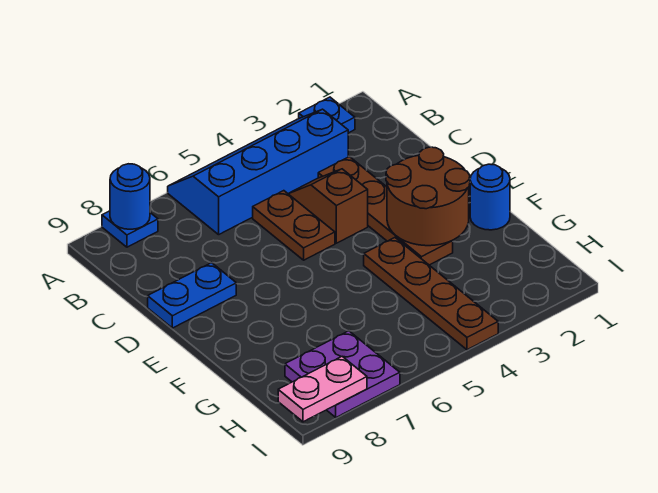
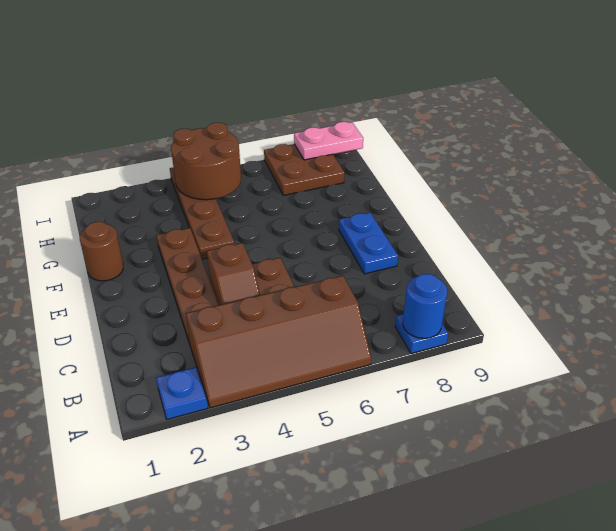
blue 2x4 slope [168,109,348,235] -> brown 2x4 slope [186,276,371,408]
blue 1x2 plate [148,263,236,328] -> blue 1x2 plate turned to [339,213,398,274]
brown 2x2 round brick [386,147,470,246] -> brown 2x2 round brick moved to [171,123,241,200]
blue 1x1 round brick [470,164,510,230] -> brown 1x1 round brick [80,222,123,281]
purple 2x2 plate [285,331,400,417] -> brown 2x2 plate [264,144,344,195]

